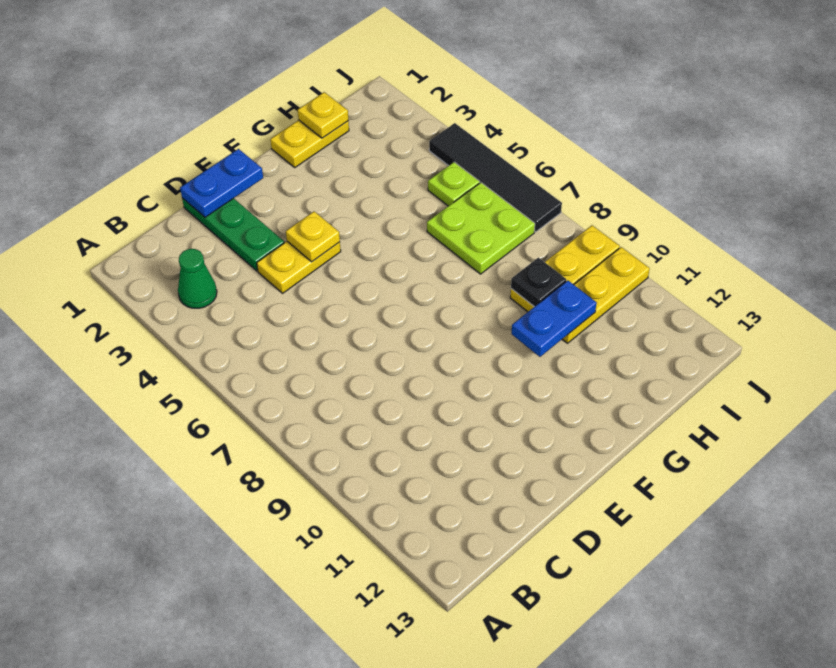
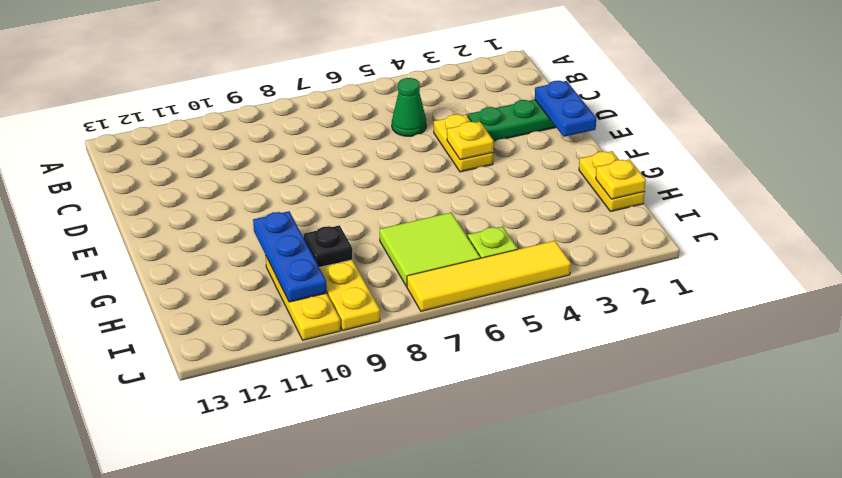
green 1x1 cone [178,249,217,308] -> green 1x1 cone moved to [392,78,426,136]
blue 1x2 plate [512,281,597,357] -> blue 1x3 plate [253,211,327,302]
lime 2x2 plate [427,183,535,274] -> lime 2x2 tile [380,212,480,287]
black 1x4 tile [429,123,562,232] -> yellow 1x4 tile [407,241,571,311]

